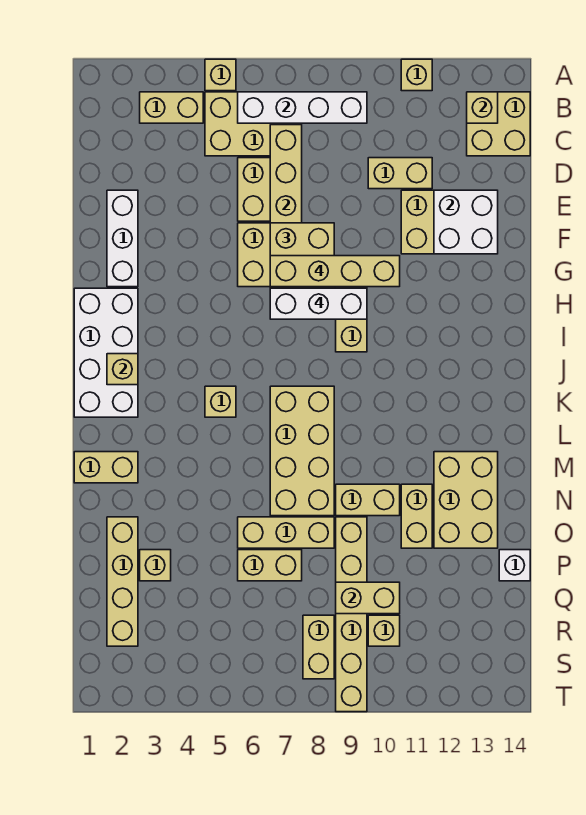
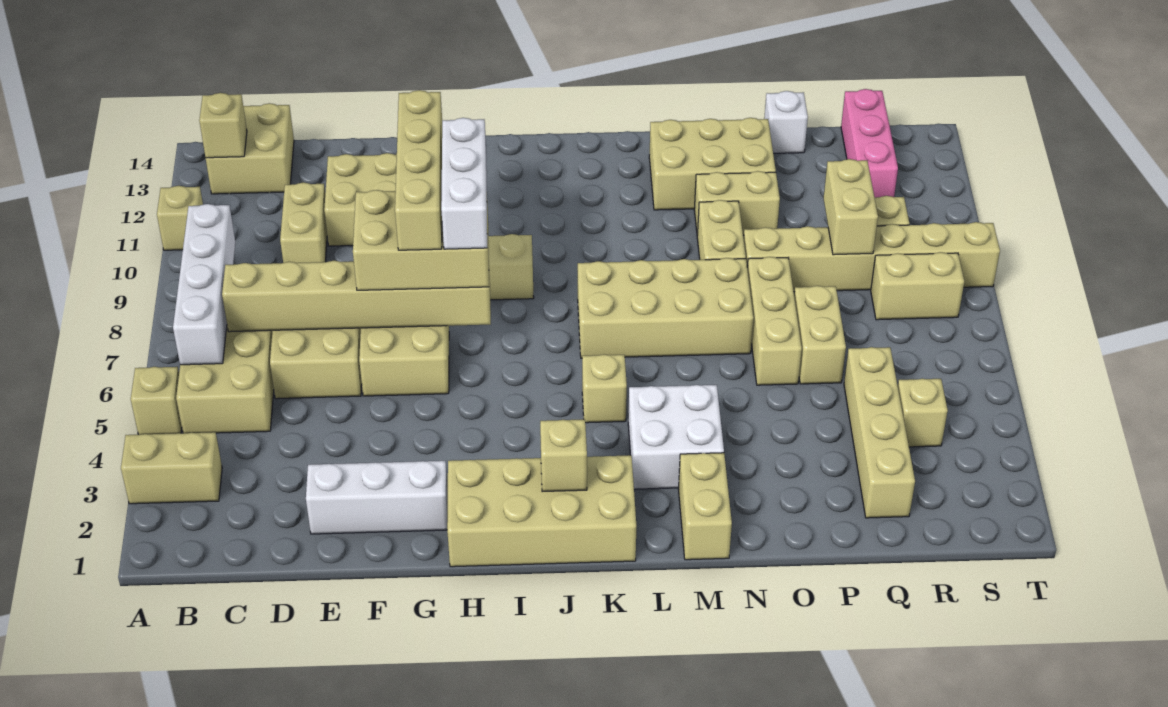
tan 1x2 brick [140,92,203,123] -> tan 1x2 brick turned to [121,432,222,504]
white 2x2 brick [434,190,498,254] -> white 2x2 brick moved to [628,385,724,489]
white 2x4 brick [74,288,138,417] -> tan 2x4 brick [447,455,636,567]
tan 1x4 brick [107,517,138,646] -> tan 1x4 brick turned to [844,347,915,518]
tan 1x1 brick [140,550,171,581] -> tan 1x1 brick moved to [898,379,948,447]
none -> pink 1x3 brick [841,89,898,198]

